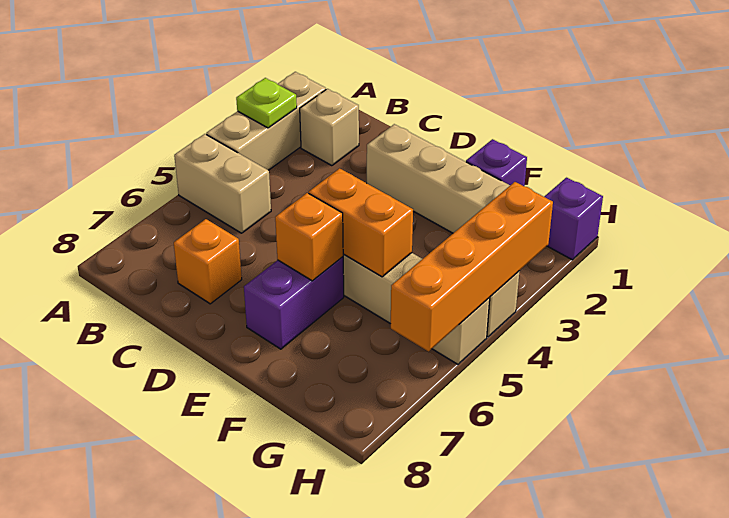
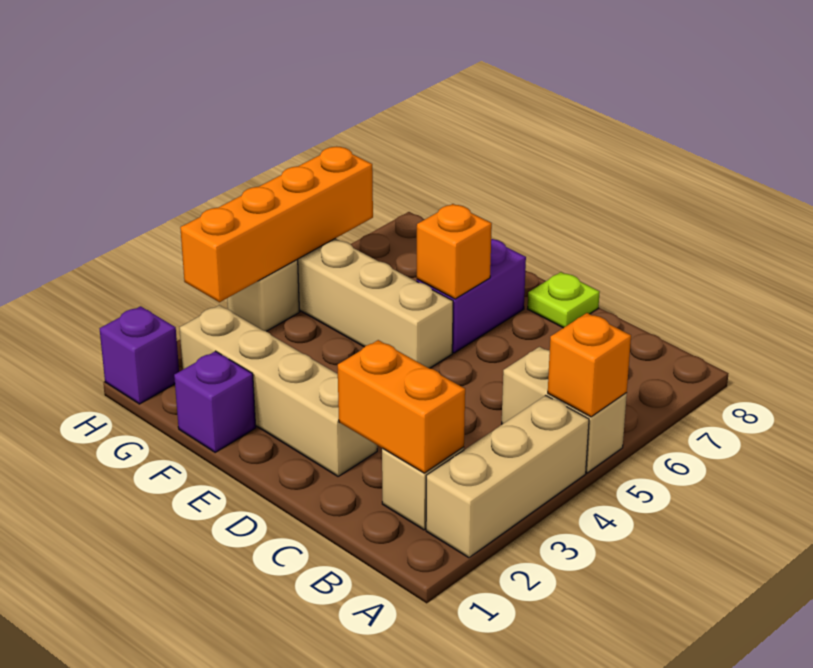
lime 1x1 plate [236,78,297,128] -> lime 1x1 plate moved to [528,272,599,328]
orange 1x1 brick [174,219,242,304] -> orange 1x1 brick moved to [548,313,631,417]
orange 1x2 brick [309,168,413,277] -> orange 1x2 brick moved to [338,340,465,473]

